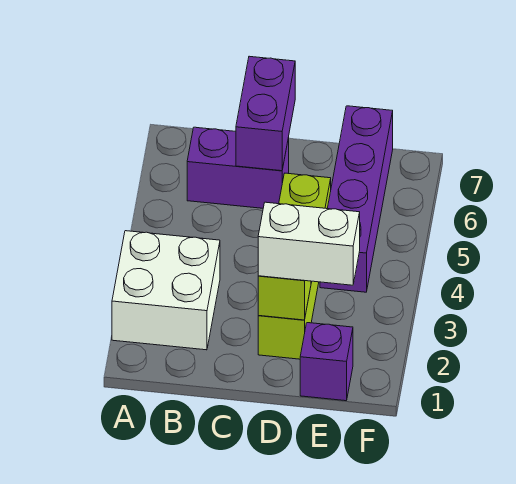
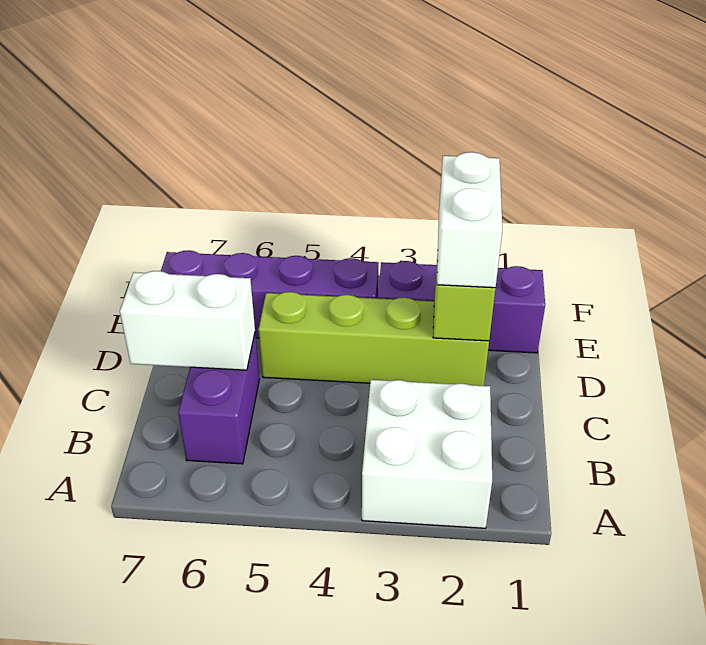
purple 1x2 brick [236,56,295,171] -> white 1x2 brick [120,271,255,370]
purple 1x1 brick [300,323,353,401] -> purple 1x3 brick [378,261,545,353]

